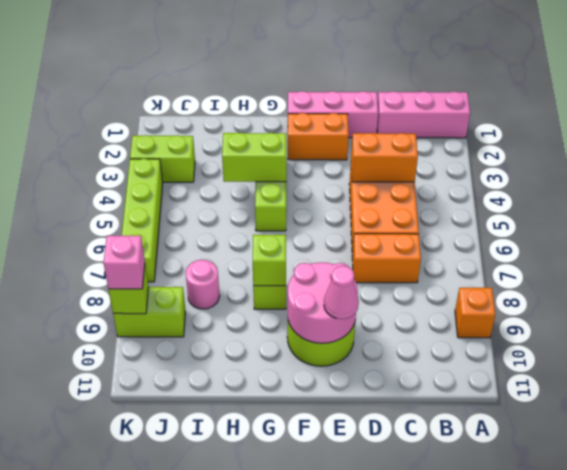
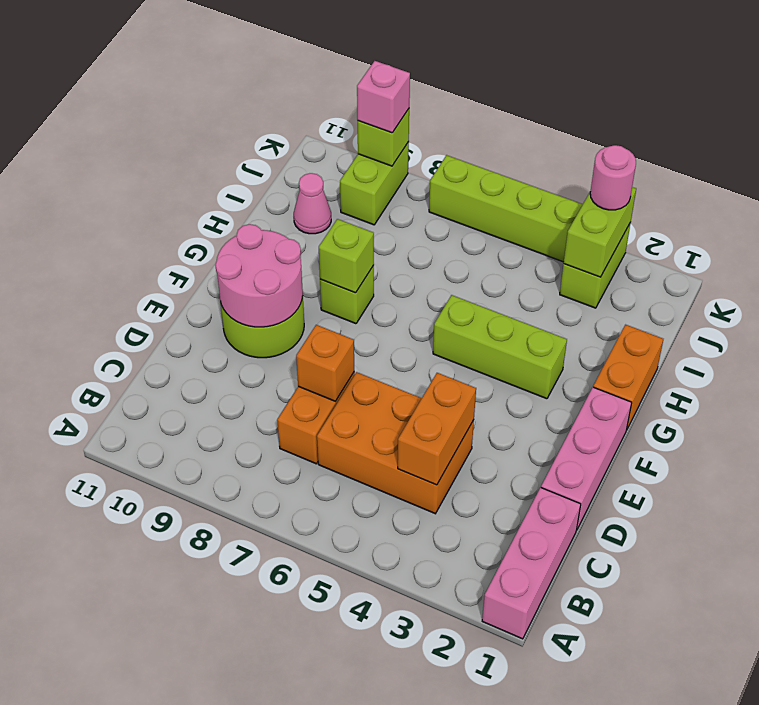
orange 1x1 brick [455,288,495,338] -> orange 1x1 brick moved to [296,325,354,401]
orange 1x2 brick [288,113,349,160] -> orange 1x2 brick moved to [593,325,663,429]
pink 1x1 cone [324,266,359,319] -> pink 1x1 cone moved to [294,173,331,234]
lime 1x2 brick [222,133,286,182] -> lime 1x2 brick moved to [564,187,636,277]
pink 1x1 round brick [186,260,220,309] -> pink 1x1 round brick moved to [590,145,636,210]

